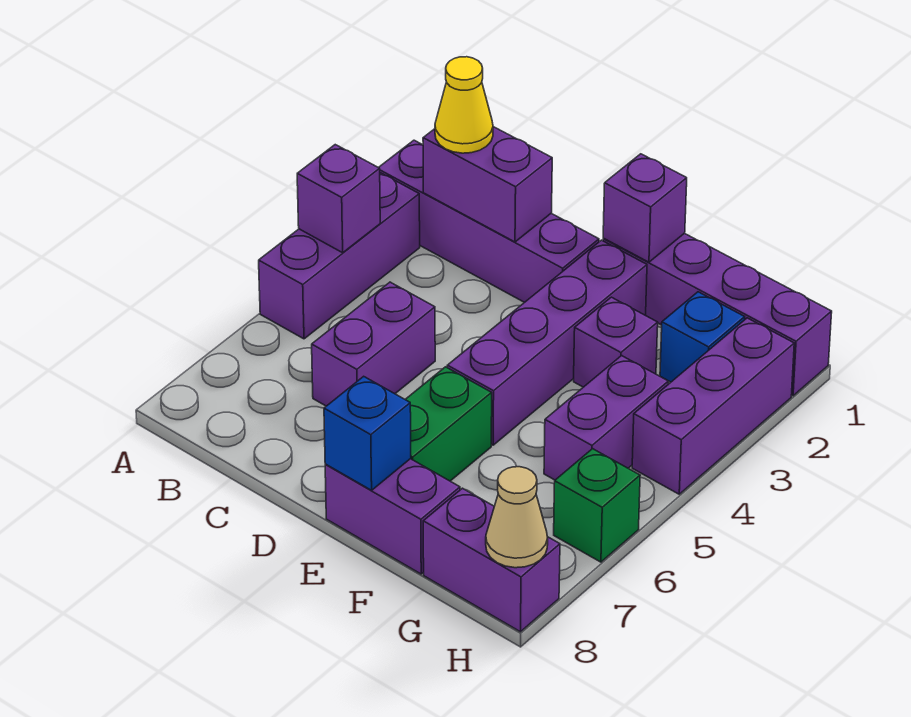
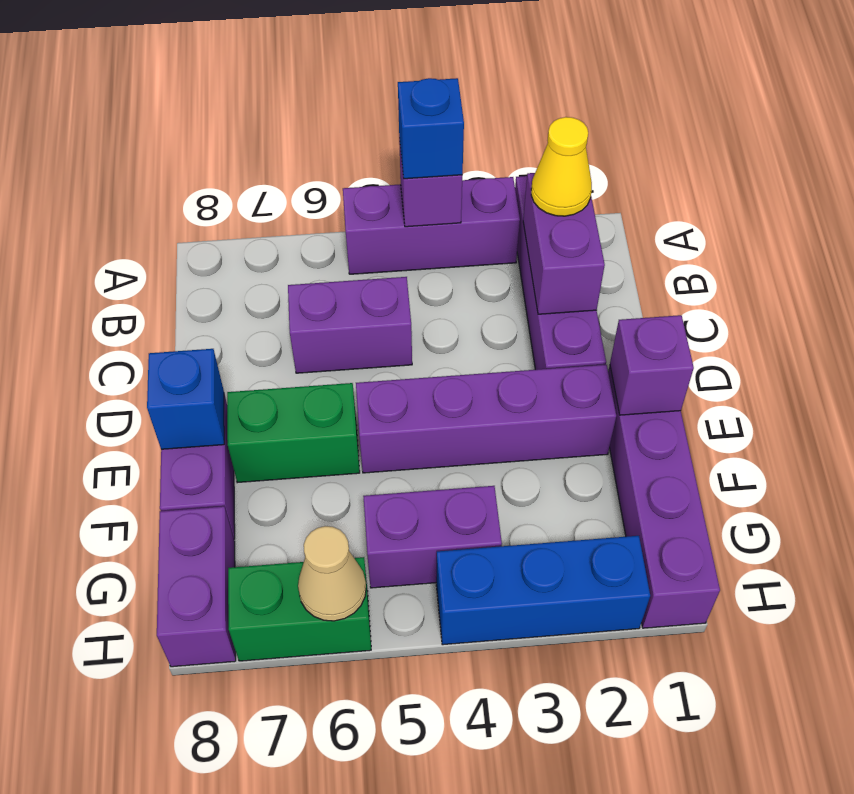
purple 1x1 brick [574,297,658,387] -> none
blue 1x1 brick [660,292,745,382] -> blue 1x1 brick moved to [398,78,464,179]
purple 1x3 brick [632,318,794,494] -> blue 1x3 brick [436,536,650,645]
green 1x1 brick [554,449,640,562] -> green 1x2 brick [228,557,371,661]
tan 1x1 cone [486,467,548,568] -> tan 1x1 cone moved to [298,526,366,621]

